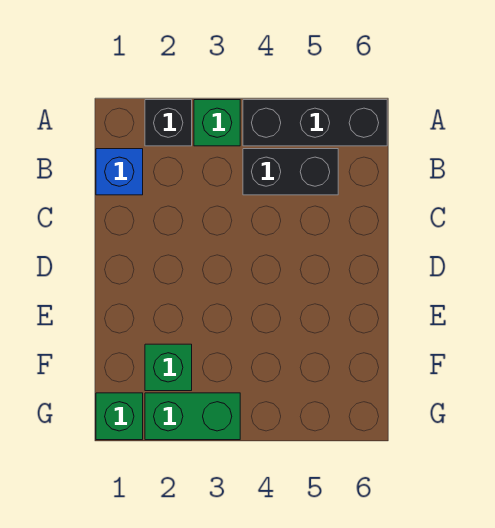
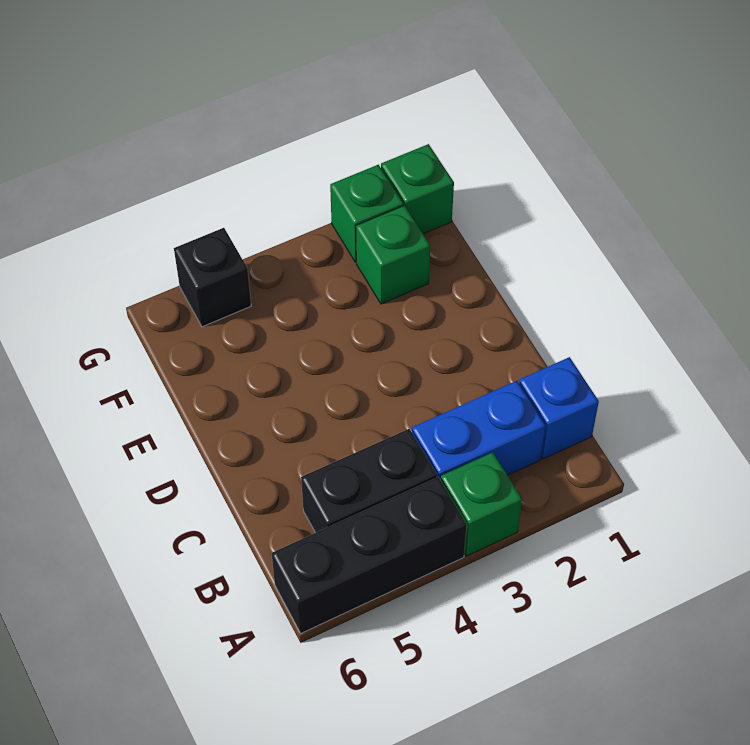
black 1x1 brick [145,100,192,146] -> black 1x1 brick moved to [174,228,251,327]
none -> blue 1x2 brick [412,381,546,480]
green 1x2 brick [145,393,240,440] -> green 1x1 brick [330,165,403,262]

